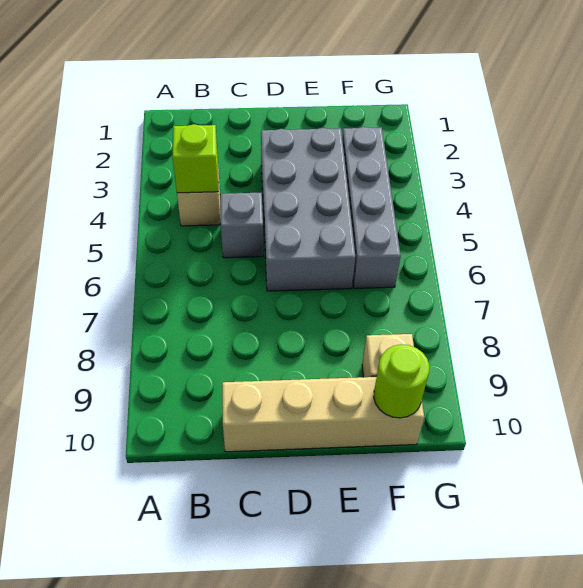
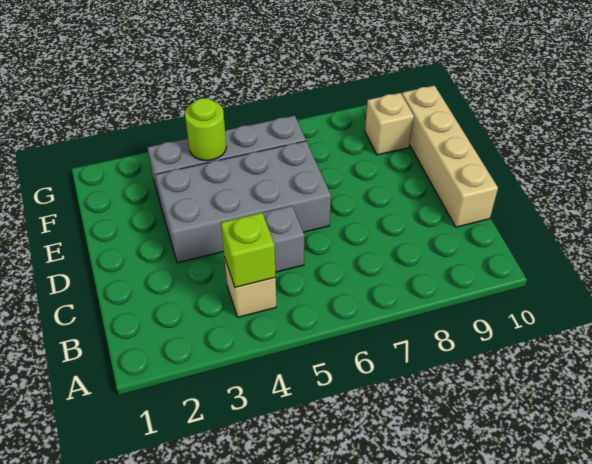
lime 1x1 round brick [374,344,429,418] -> lime 1x1 round brick moved to [185,98,227,161]

